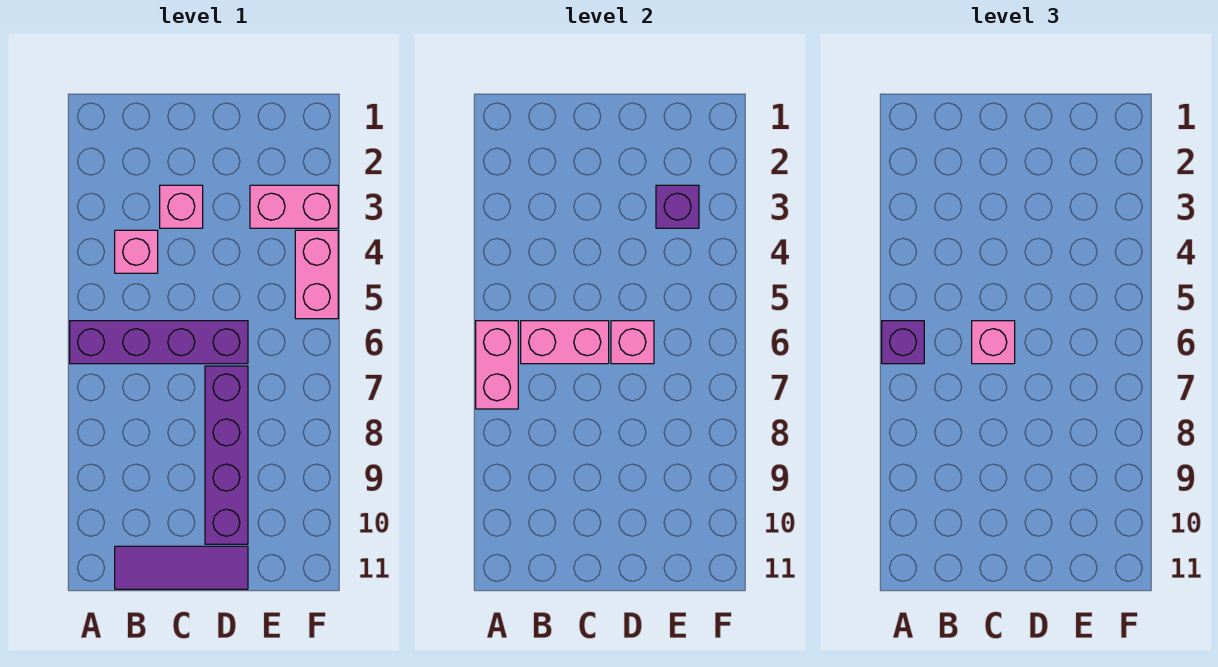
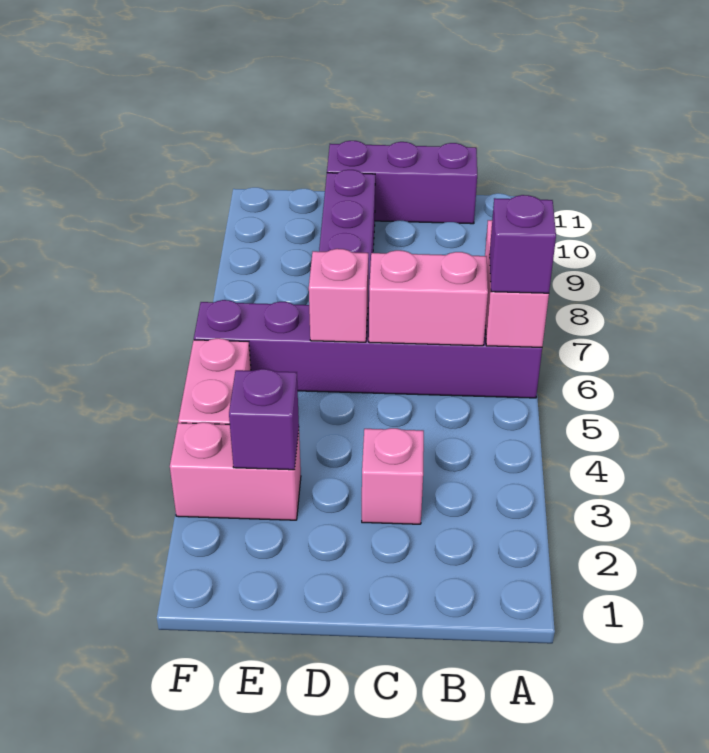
purple 1x4 brick [70,321,248,364] -> purple 1x6 brick [194,300,542,398]
pink 1x1 brick [115,230,158,273] -> none
purple 1x3 tile [115,546,248,589] -> purple 1x3 brick [327,141,477,224]
pink 1x1 brick [972,321,1015,364] -> none

